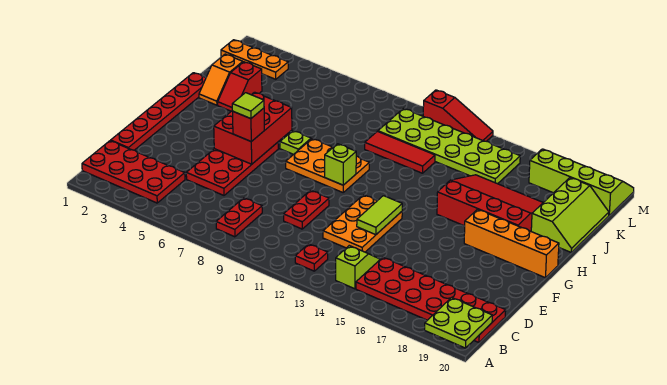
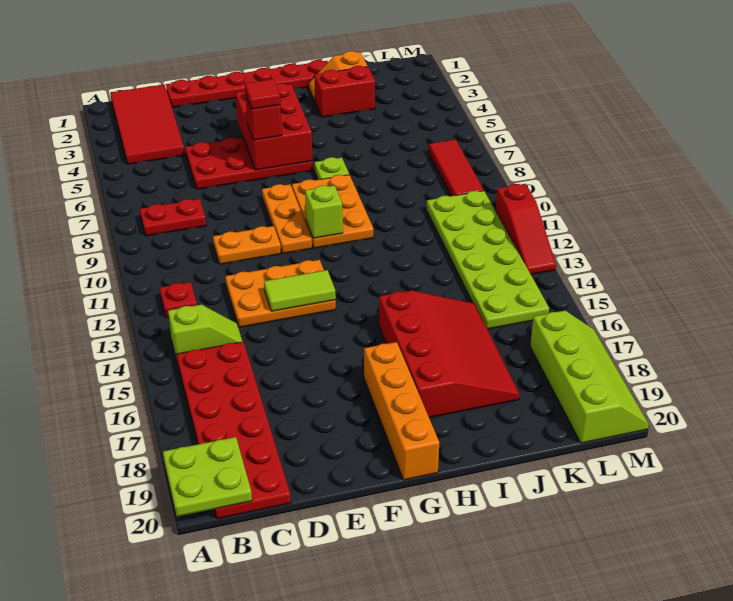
red 2x4 plate [82,141,185,203] -> red 2x4 tile [110,84,185,164]
red 1x2 plate [284,190,329,229] -> orange 1x2 plate [213,226,281,264]
red 2x3 brick [214,92,292,164] -> red 2x3 brick turned to [236,83,313,170]
lime 1x1 tile [232,93,264,119] -> red 1x1 tile [245,79,280,109]
red 1x2 slope [218,62,262,111] -> red 1x2 brick [314,66,375,117]
lime 2x3 slope [531,178,609,252] -> none
red 1x3 tile [365,131,435,173] -> red 1x3 tile moved to [429,139,484,196]
orange 1x3 plate [221,40,288,79] -> orange 1x3 plate moved to [262,184,312,253]

